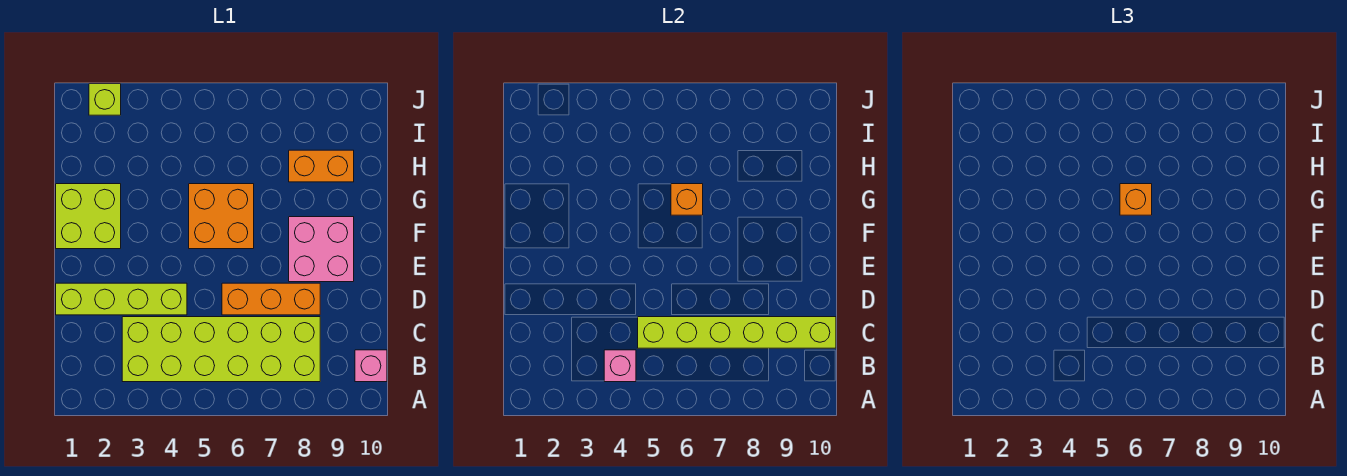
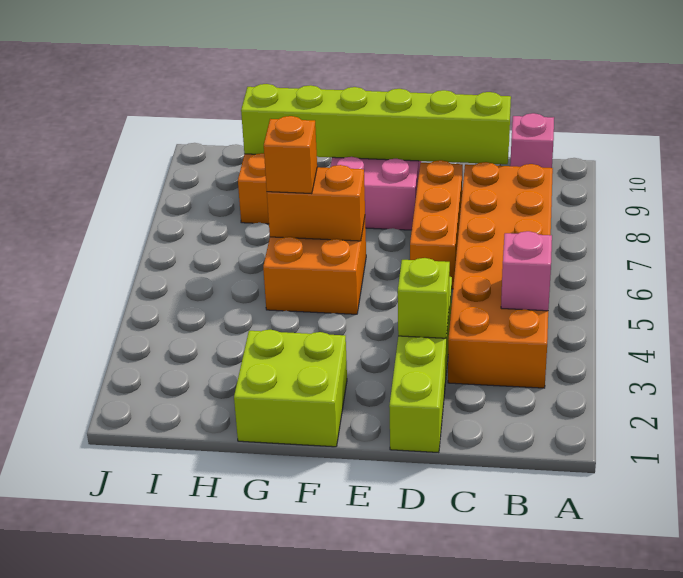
lime 2x6 brick [122,317,320,382] -> orange 2x6 brick [448,162,553,388]
lime 1x6 brick [638,317,836,348] -> lime 1x6 brick turned to [241,84,511,164]
orange 1x1 brick [671,184,703,215] -> orange 1x2 brick [267,165,365,241]
lime 1x1 brick [89,84,121,115] -> lime 1x1 brick moved to [398,258,450,338]

